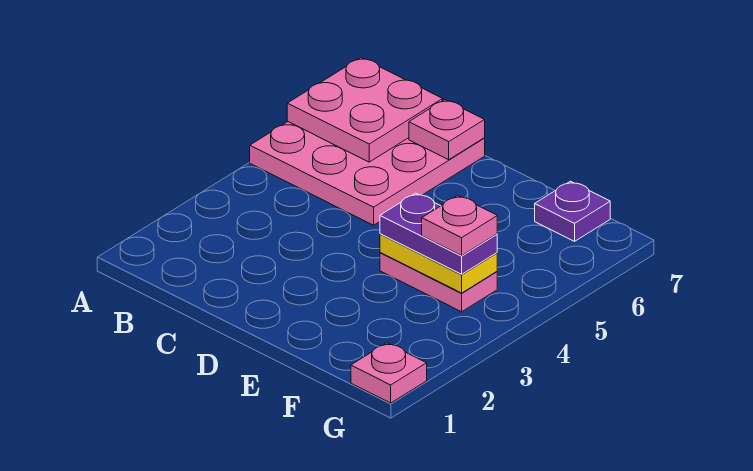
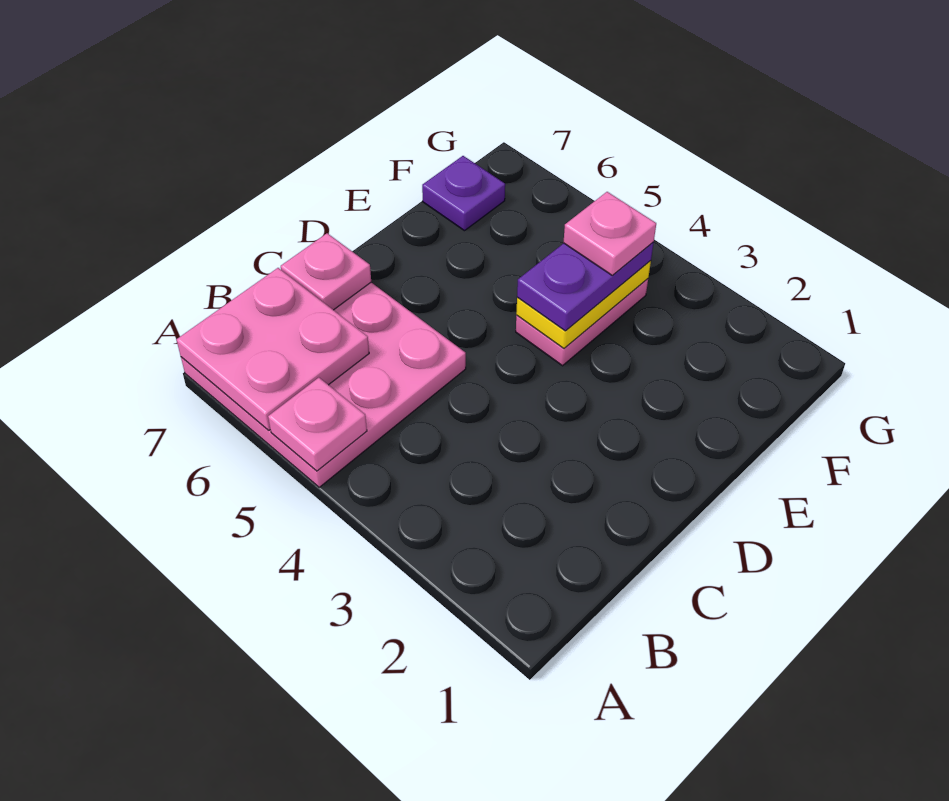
pink 1x1 plate [351,343,427,403] -> pink 1x1 plate moved to [268,378,367,471]

